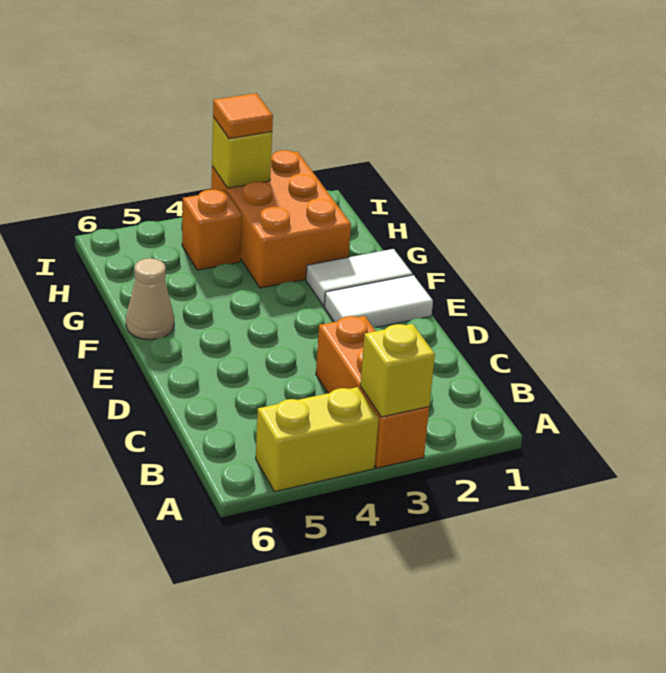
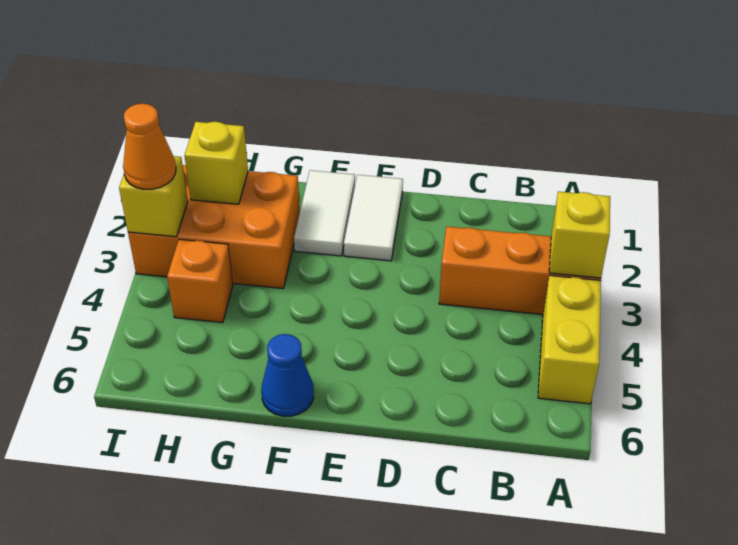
tan 1x1 cone [126,258,174,340] -> blue 1x1 cone [261,334,314,416]
none -> yellow 1x1 brick [184,122,248,204]
orange 1x1 tile [213,93,273,139] -> orange 1x1 cone [123,104,176,189]

